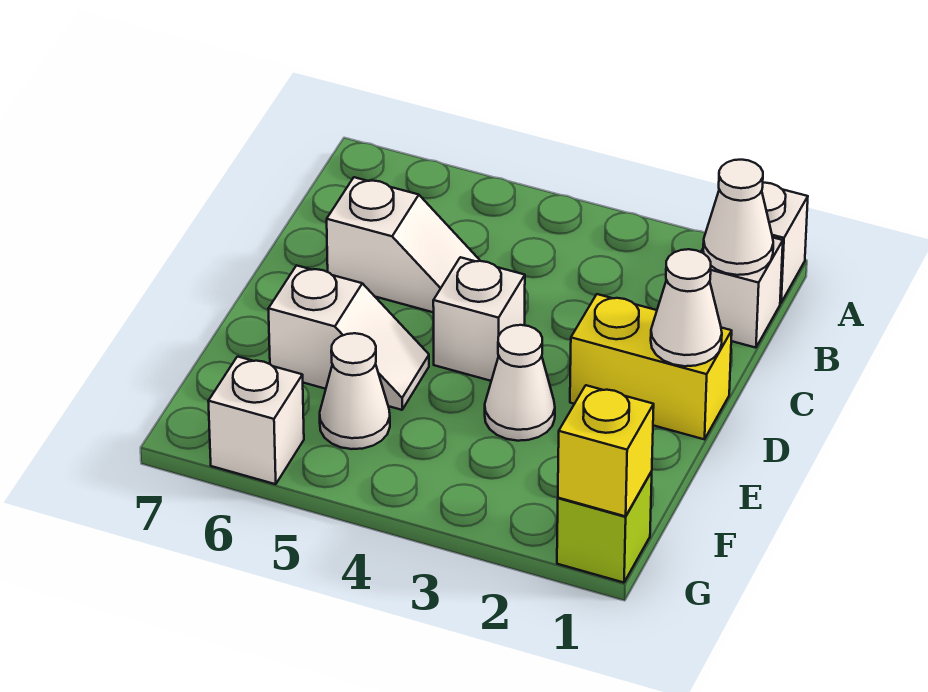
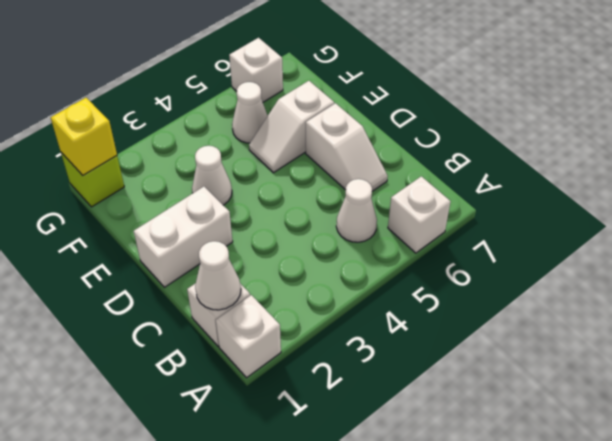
white 1x2 slope [327,177,480,312] -> white 1x2 slope turned to [306,103,388,191]
yellow 1x2 brick [570,294,732,439] -> white 1x2 brick [134,187,233,287]
white 1x1 cone [651,249,722,366] -> white 1x1 cone moved to [336,179,377,242]
white 1x1 brick [433,257,525,381] -> white 1x1 brick moved to [388,176,451,253]

